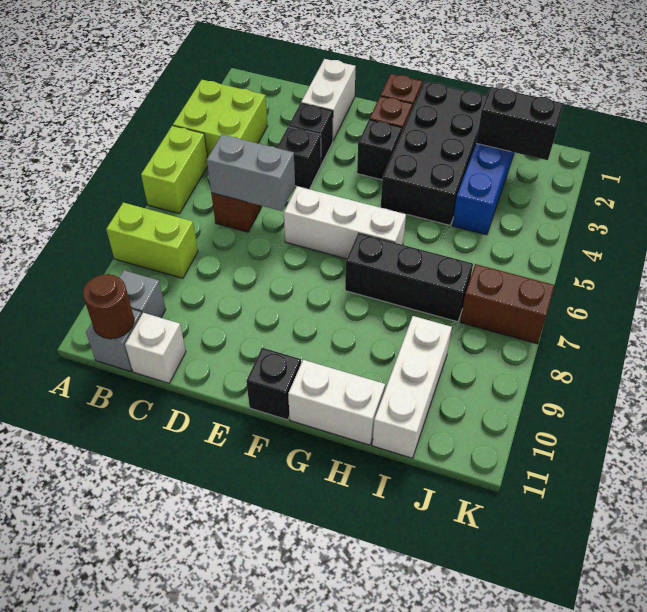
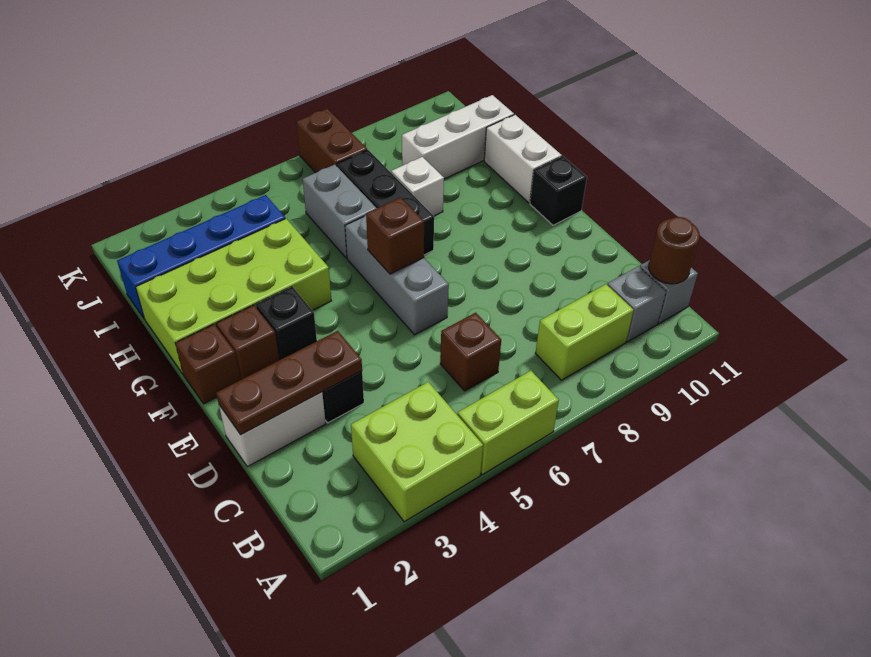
lime 1x2 brick [106,203,198,278] -> lime 1x2 brick turned to [535,284,634,380]
grey 1x2 brick [207,135,295,211] -> grey 1x2 brick moved to [303,165,377,258]
white 1x1 brick [125,313,186,383] -> white 1x1 brick moved to [391,157,444,216]
none -> brown 1x3 plate [216,331,362,435]
black 1x1 brick [277,127,321,189] -> none
white 1x3 brick [284,186,406,259] -> grey 1x3 brick [345,215,449,335]
none -> brown 1x1 brick [366,197,424,274]
black 2x4 brick [381,82,487,225] -> lime 2x4 brick [136,219,331,374]
black 1x2 brick [476,87,564,160] -> none

